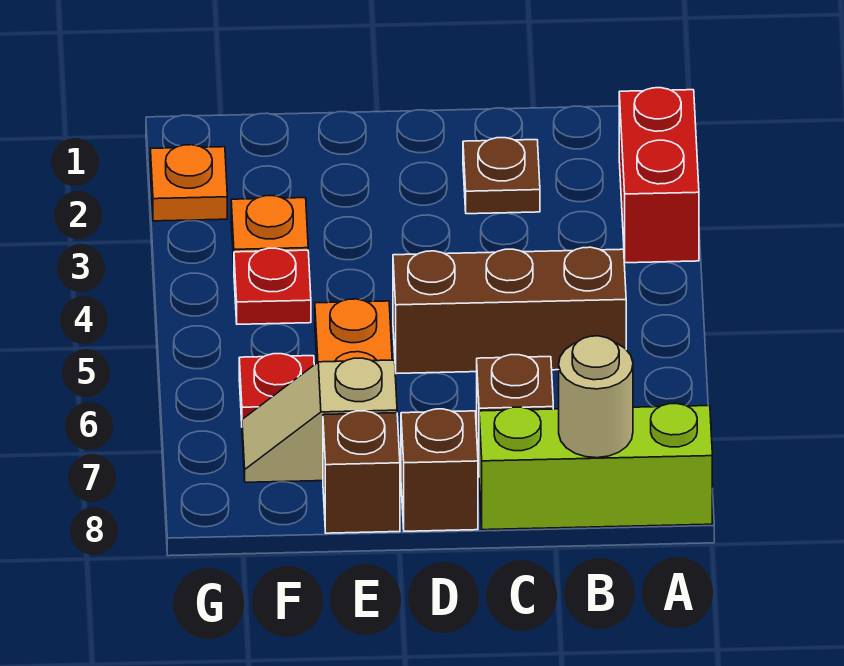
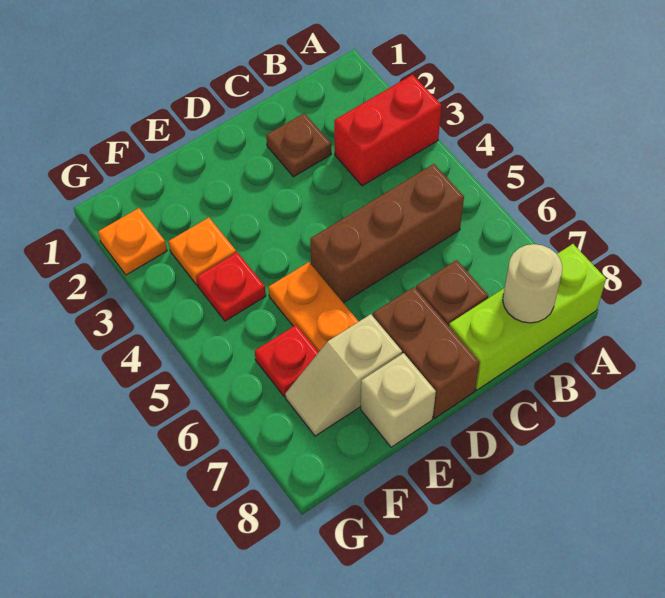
red 1x2 brick [619,88,699,263] -> red 1x2 brick turned to [334,75,441,186]
brown 1x1 brick [401,409,478,531] -> brown 1x2 brick [373,287,480,418]
brown 1x1 brick [323,411,400,533] -> tan 1x1 brick [361,353,436,447]

